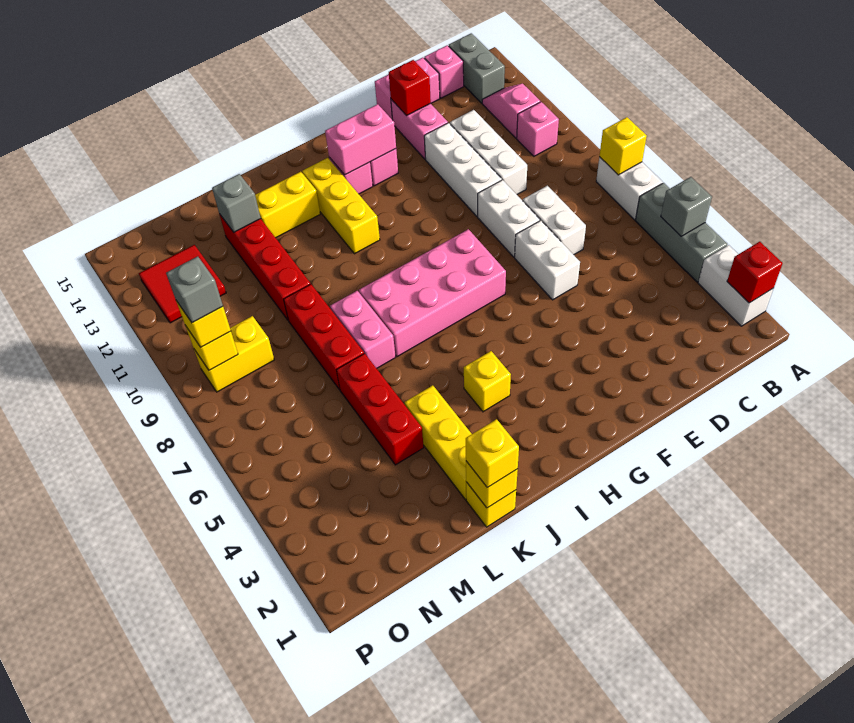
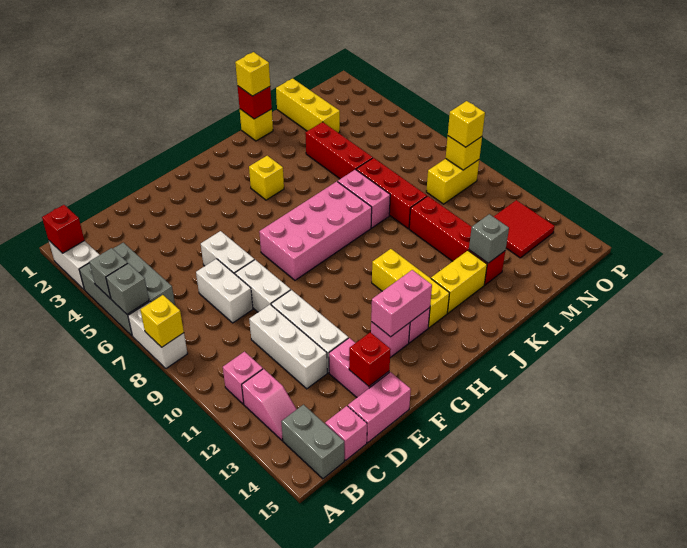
grey 1x3 brick [635,183,727,282] -> grey 2x3 brick [79,243,175,336]
yellow 1x1 brick [466,461,518,508] -> red 1x1 brick [238,86,272,119]
yellow 1x3 brick [405,385,471,500] -> yellow 1x3 brick moved to [276,78,340,133]
grey 1x1 brick [166,256,223,323] -> grey 1x1 brick moved to [106,263,149,314]

